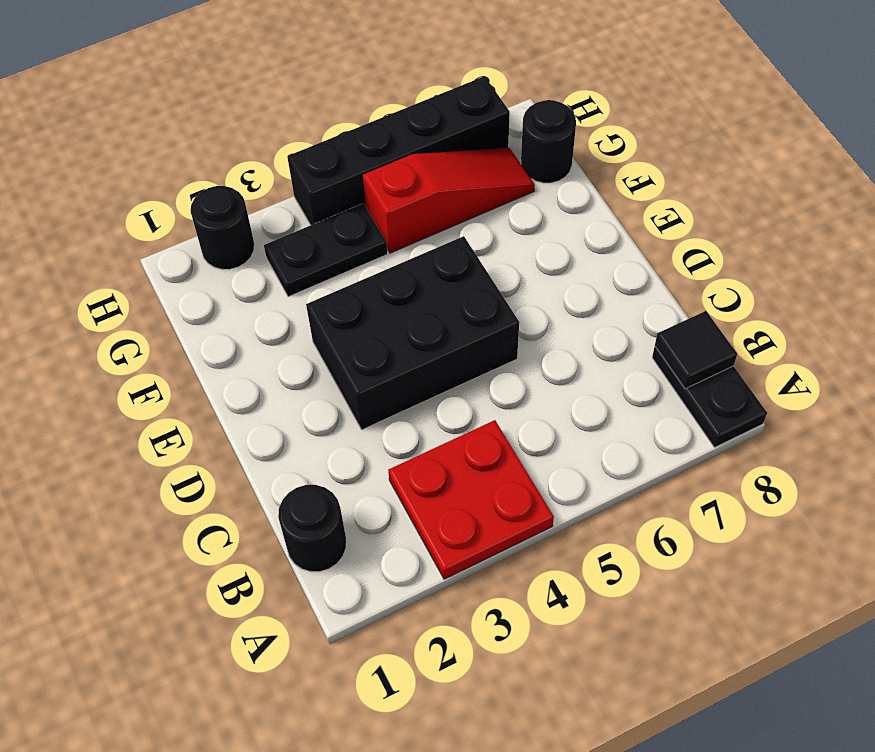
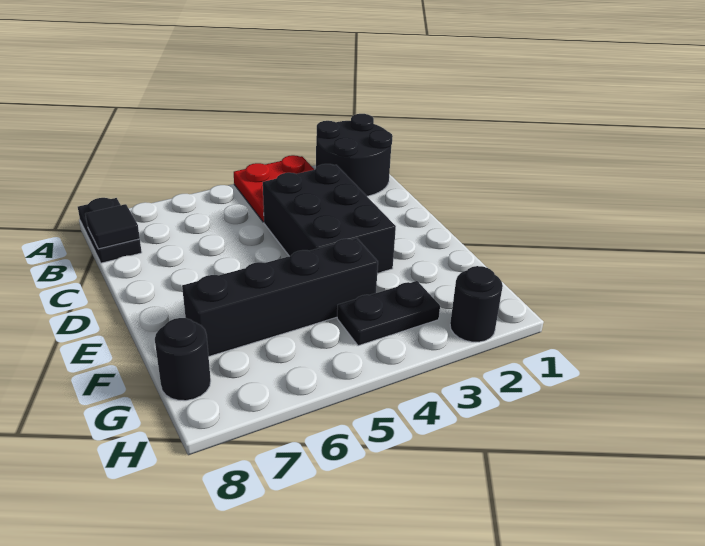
black 1x1 round brick [278,485,346,572] -> black 2x2 round brick [316,114,393,196]
black 2x3 brick [306,236,519,430] -> black 2x3 brick turned to [263,164,396,273]
red 1x3 slope [363,148,535,253] -> none
black 1x4 brick [287,76,510,225] -> black 1x4 brick moved to [182,238,378,356]

